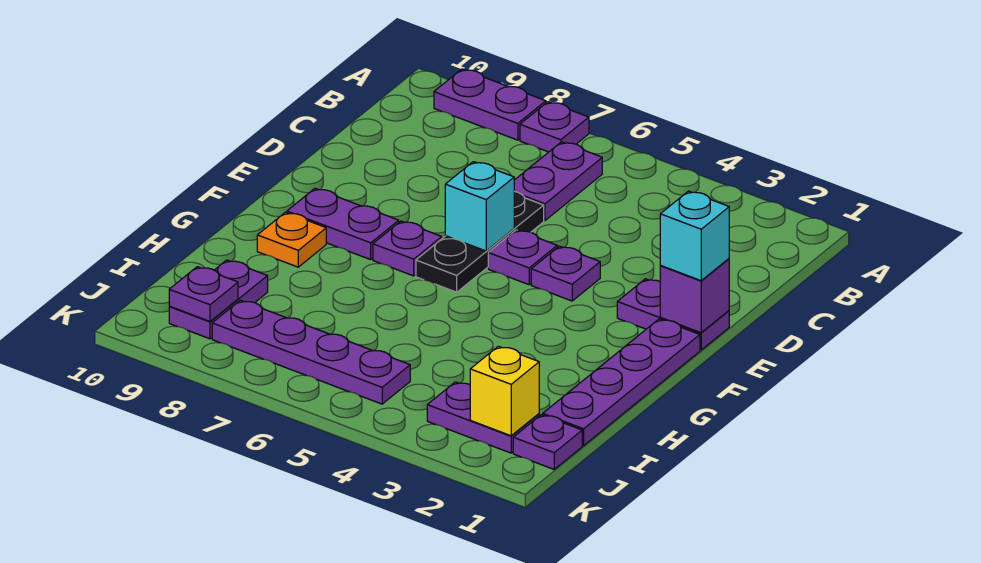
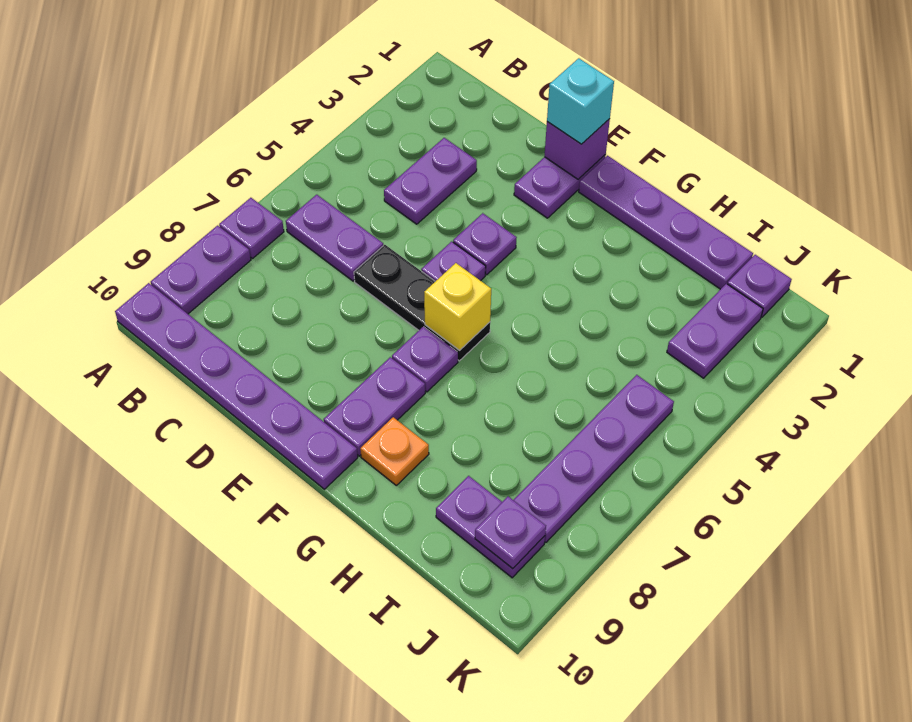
none -> purple 1x6 plate [115,283,358,489]
none -> purple 1x2 plate [384,138,477,224]
cyan 1x1 brick [445,162,514,251] -> none
yellow 1x1 brick [470,346,539,436] -> yellow 1x1 brick moved to [424,263,491,351]

